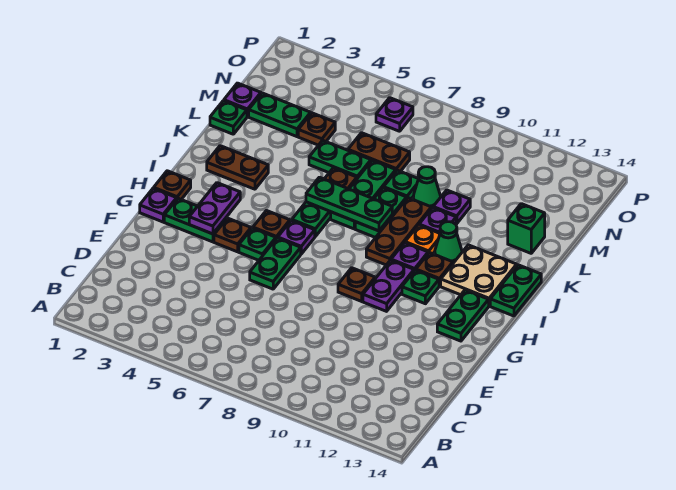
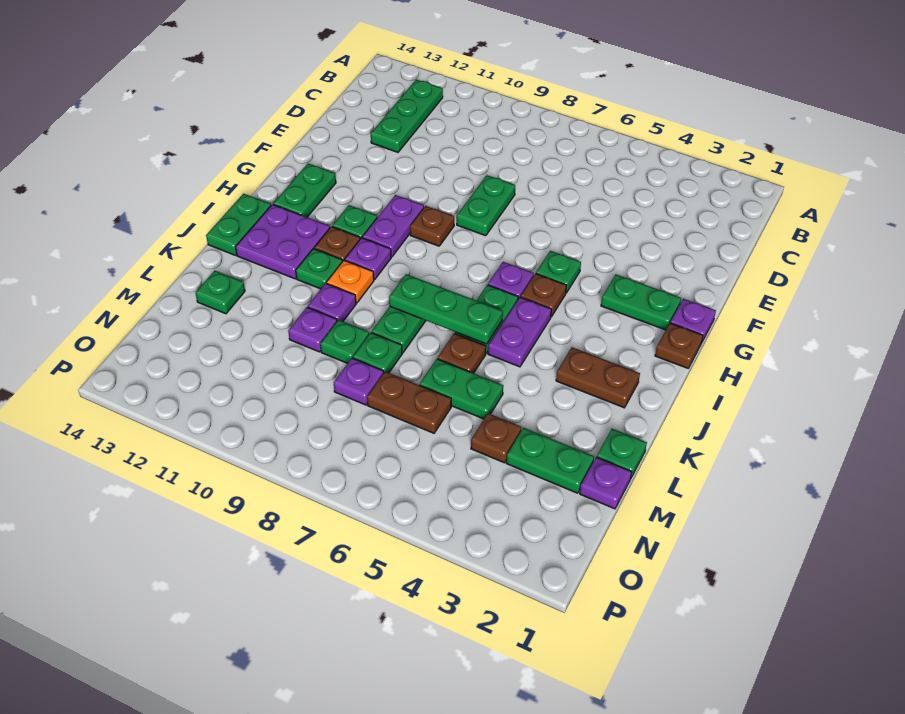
green 1x2 plate [250,238,301,289] -> green 1x2 plate moved to [457,175,515,236]
purple 1x2 plate [189,183,240,234] -> purple 1x2 plate moved to [488,297,551,367]
brown 1x1 plate [214,218,251,252] -> none
brown 1x3 plate [366,198,431,265] -> none
tan 2x2 plate [441,245,517,306] -> purple 2x2 plate [236,204,330,279]
green 1x3 plate [331,160,396,229] -> green 1x3 plate moved to [371,80,443,152]
green 1x1 cone [435,222,462,263] -> green 1x1 plate [296,249,343,289]
green 1x1 cone [413,167,440,209] -> green 1x1 plate [320,320,369,363]
green 1x1 brick [508,204,545,253] -> green 1x1 plate [195,271,245,314]
purple 1x1 plate [376,98,413,131] -> purple 1x1 plate moved to [334,358,384,405]

